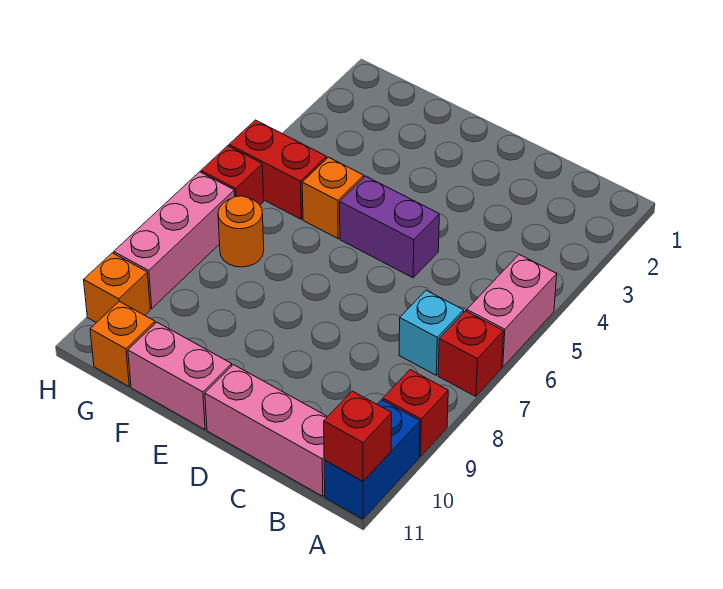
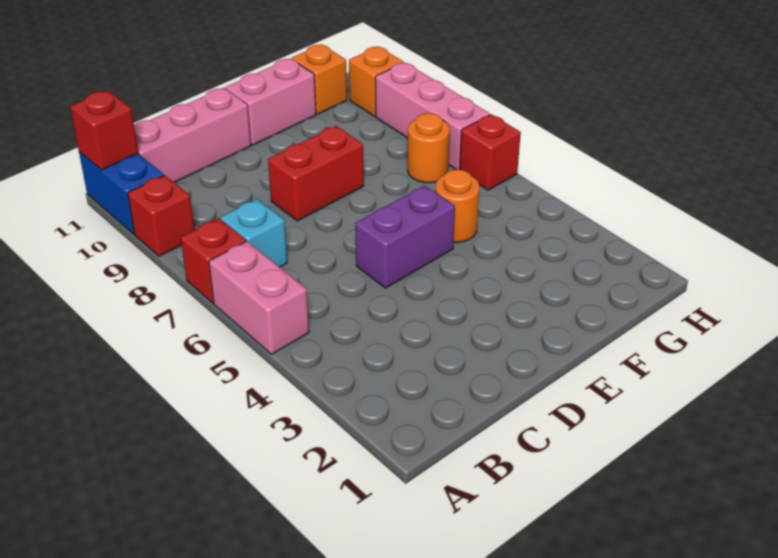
orange 1x1 brick [302,157,364,239] -> orange 1x1 round brick [435,170,479,242]
red 1x2 brick [229,120,327,219] -> red 1x2 brick moved to [268,126,364,221]

